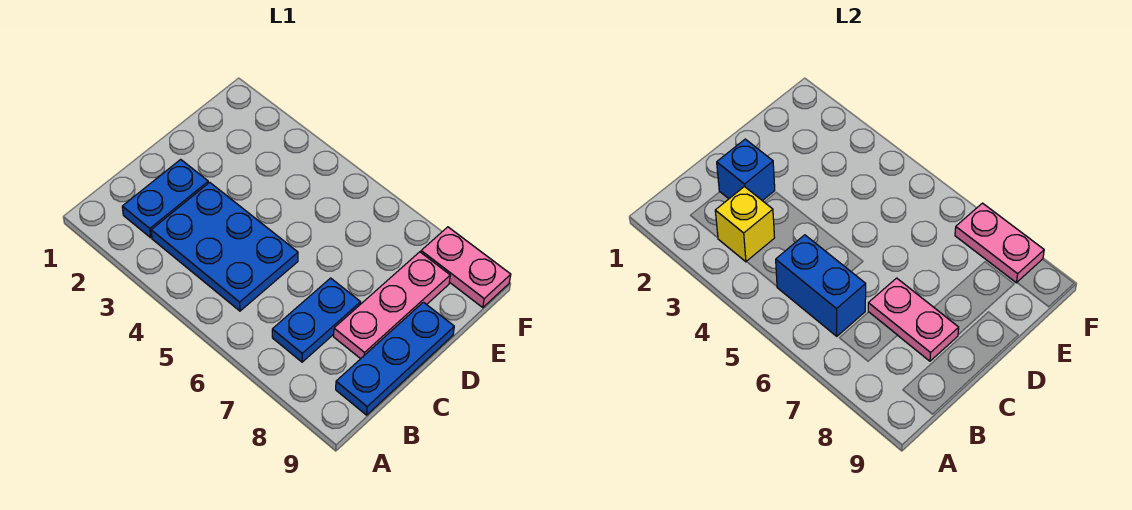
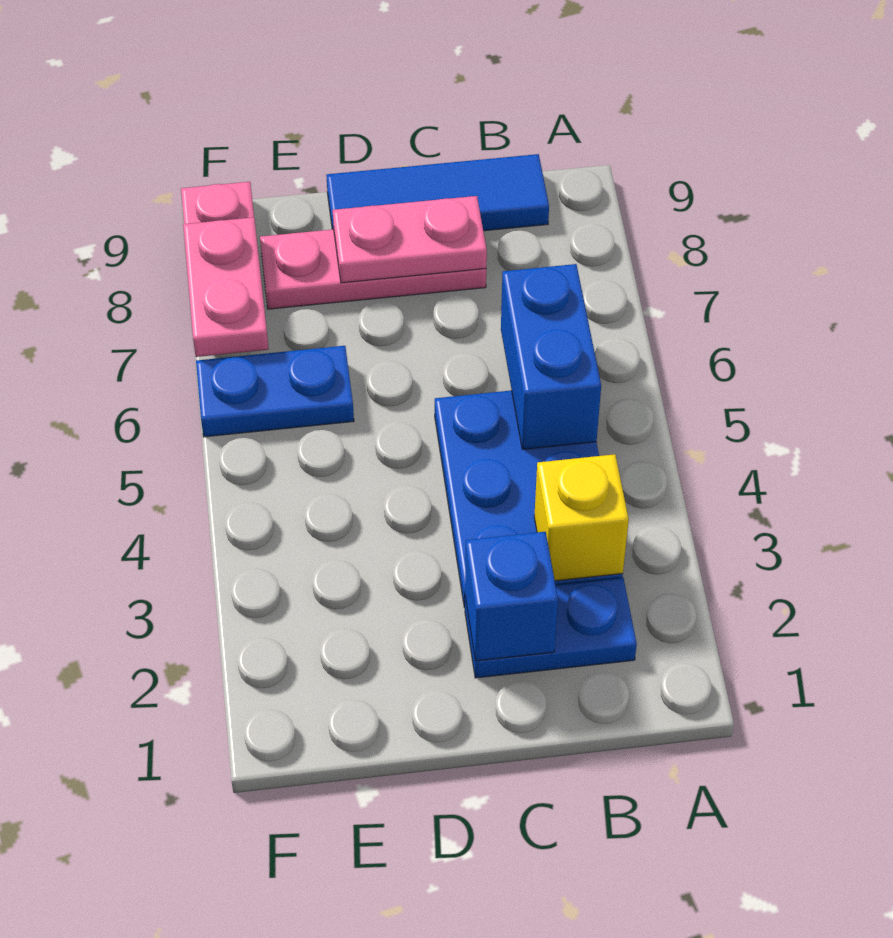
blue 1x2 plate [272,278,361,362] -> blue 1x2 plate moved to [196,346,354,437]
blue 1x3 plate [336,302,454,415] -> blue 1x3 tile [326,154,549,231]
pink 1x2 plate [868,278,959,361] -> pink 1x2 plate turned to [333,196,487,283]

